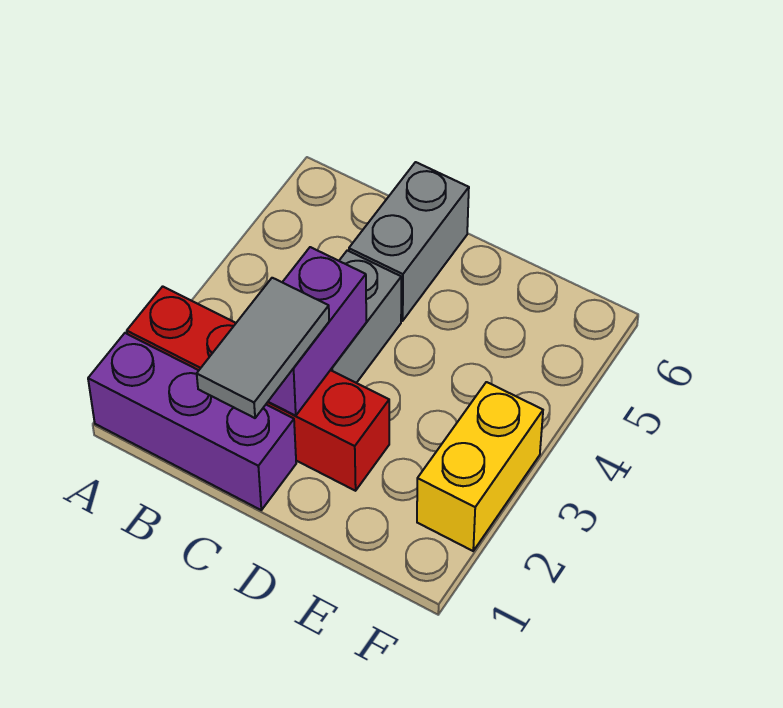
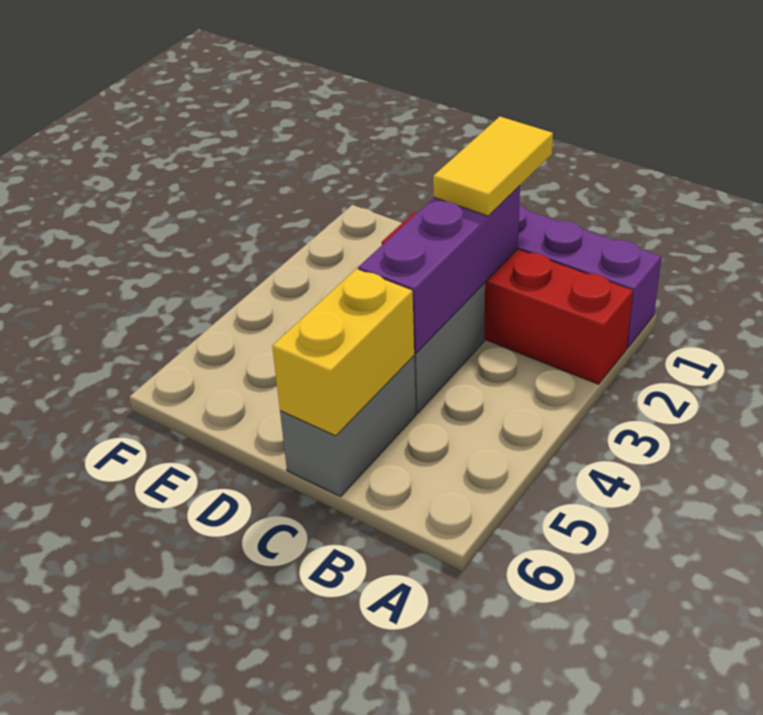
grey 1x2 tile [197,278,329,418] -> yellow 1x2 tile [433,116,553,216]
purple 1x2 brick [268,247,366,416] -> purple 1x3 brick [358,186,520,353]
yellow 1x2 brick [417,382,543,551] -> yellow 1x2 brick moved to [272,269,414,436]

